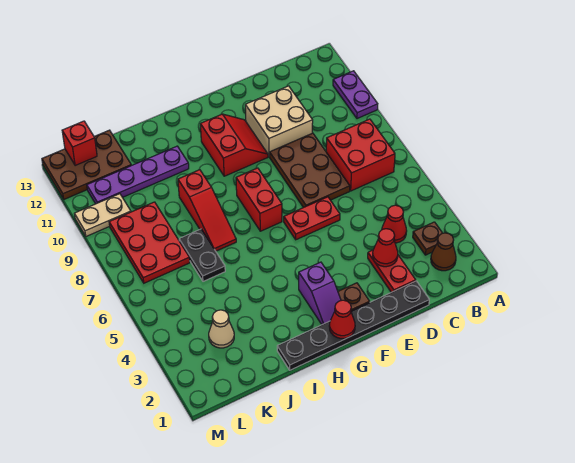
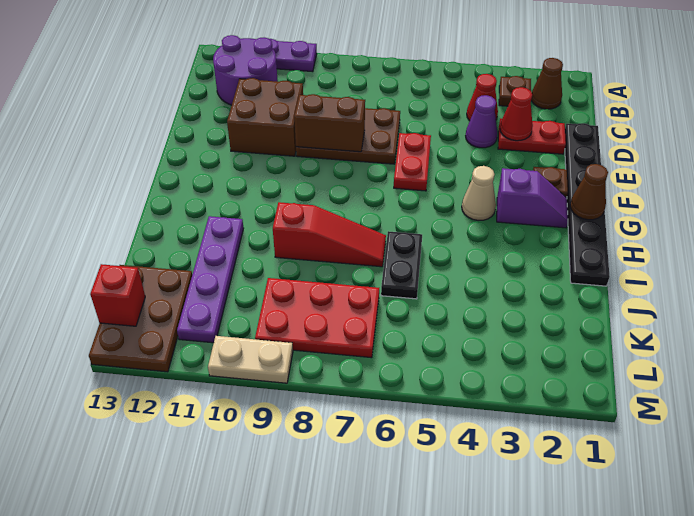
red 2x2 brick [326,119,395,191] -> none
none -> purple 2x2 round brick [213,35,278,105]
none -> purple 1x1 cone [466,95,497,148]
tan 2x2 brick [245,86,313,157] -> brown 2x2 brick [227,78,303,156]
none -> brown 1x2 brick [294,94,365,152]
red 2x2 slope [200,114,268,176] -> none
red 1x1 cone [329,300,355,338] -> brown 1x1 cone [570,164,608,220]
red 1x2 brick [236,168,282,231] -> none
black 1x2 plate [179,229,225,281] -> black 1x2 plate turned to [381,231,422,299]
tan 1x1 cone [209,310,234,348] -> tan 1x1 cone moved to [462,166,496,221]
tan 1x2 plate [74,194,131,236] -> tan 1x2 plate turned to [208,336,293,383]

